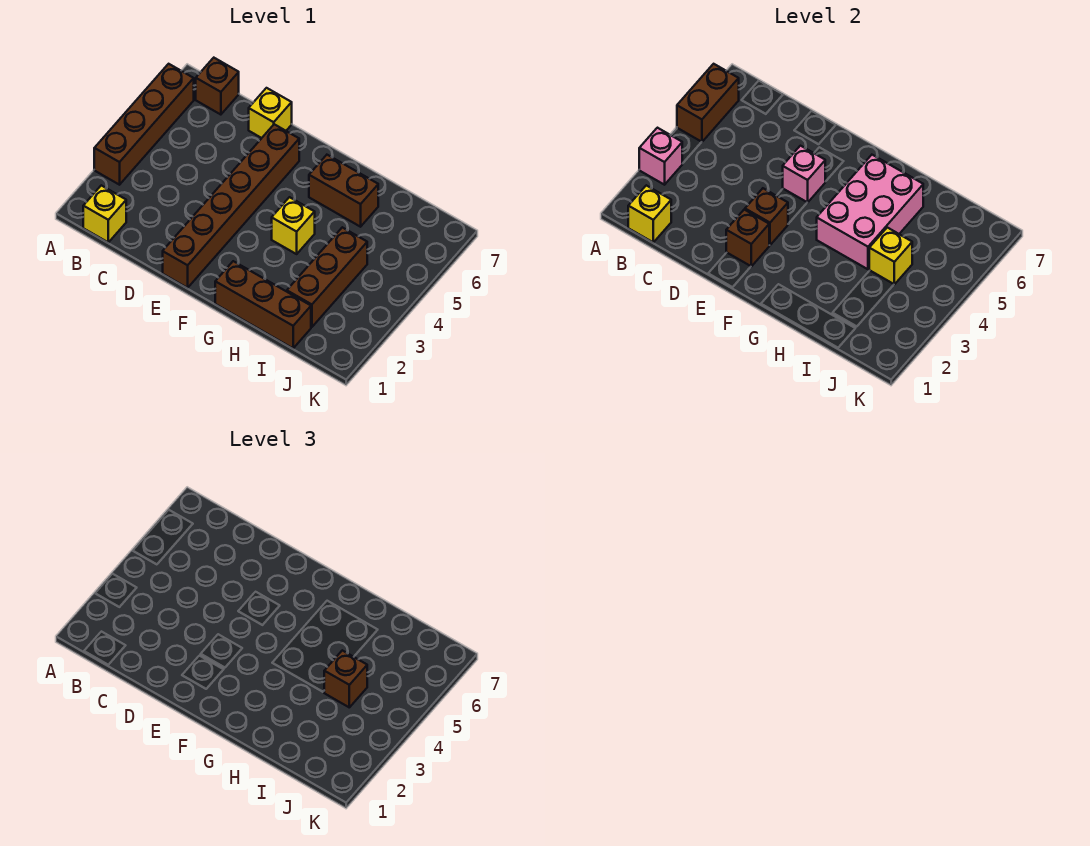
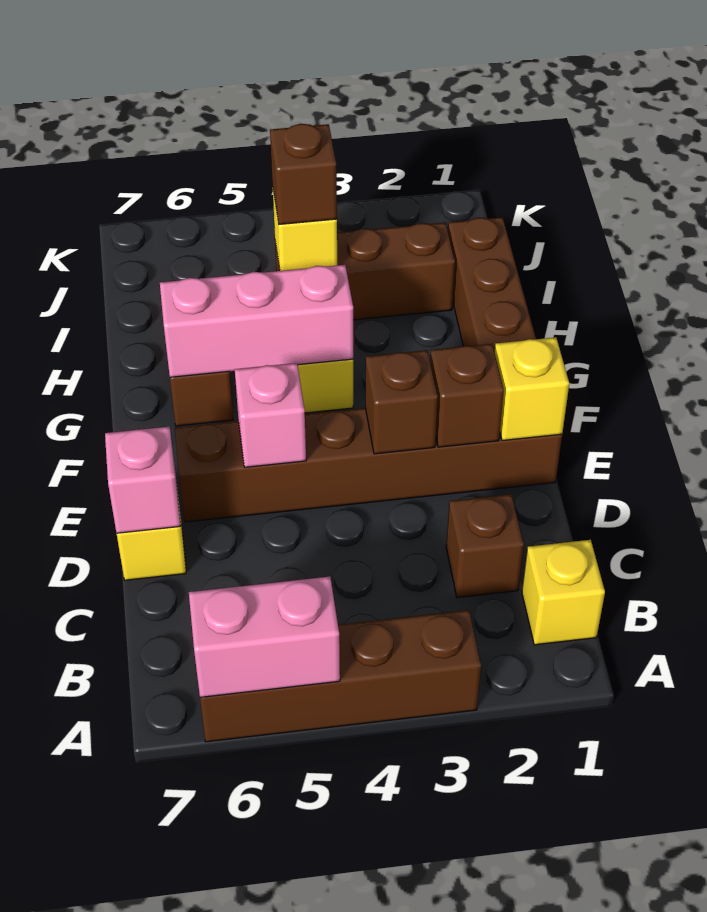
pink 1x1 brick [639,128,682,185] -> pink 1x1 brick moved to [105,426,180,533]
brown 1x2 brick [677,64,739,142] -> pink 1x2 brick [189,576,340,697]
yellow 1x1 brick [628,185,671,242] -> yellow 1x1 brick moved to [495,337,569,441]
brown 1x1 brick [196,58,239,115] -> brown 1x1 brick moved to [446,494,524,598]
pink 2x3 brick [817,155,923,269] -> pink 1x3 brick [160,265,353,377]

